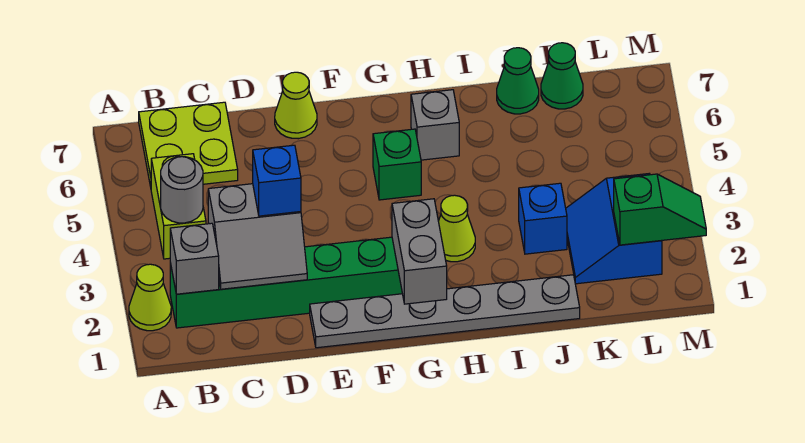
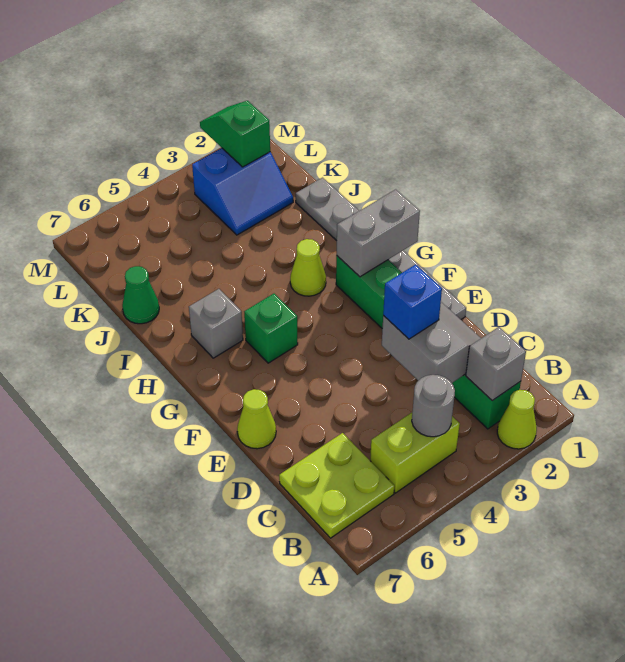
blue 1x1 brick [519,183,567,254] -> none
green 1x1 cone [541,43,583,109] -> none

